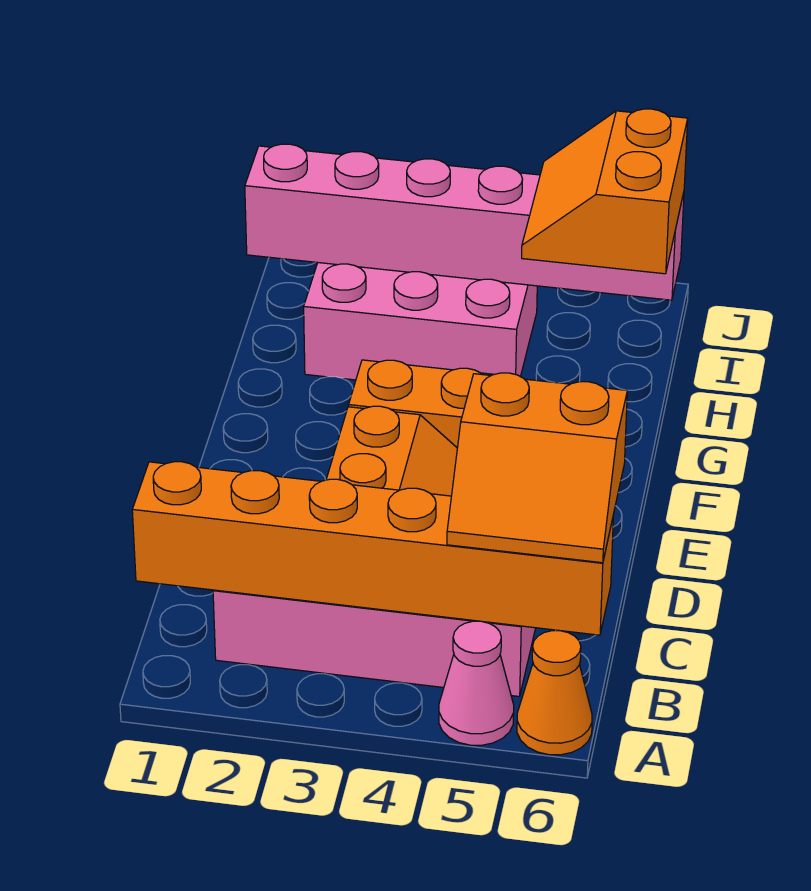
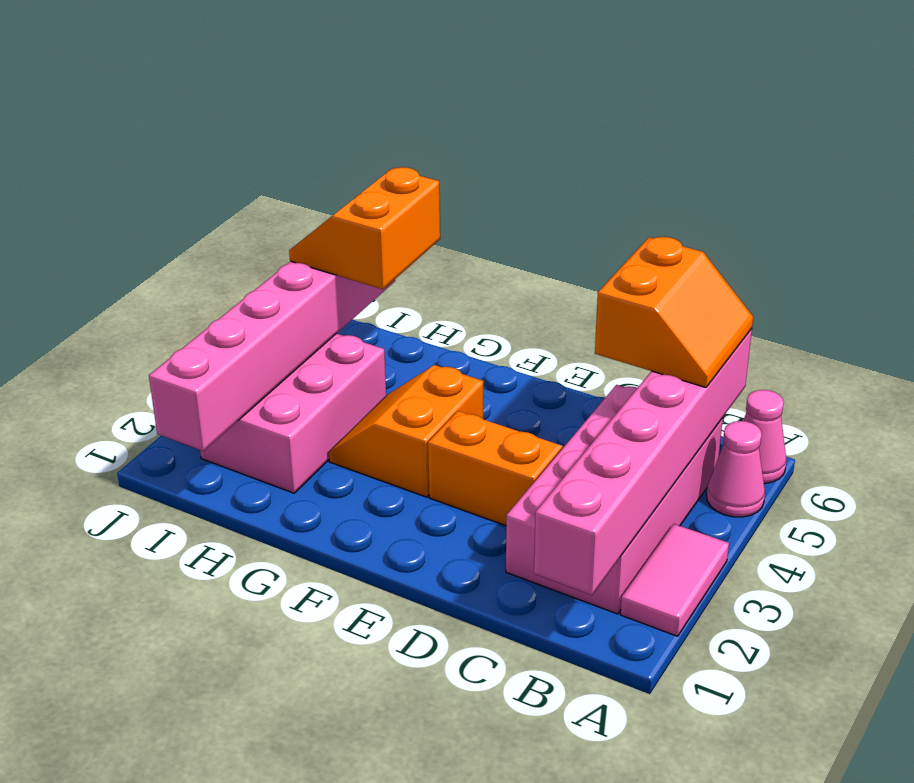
none -> pink 1x2 tile [621,524,729,636]
orange 1x1 cone [517,631,592,755] -> pink 1x1 cone [743,390,787,484]
orange 1x6 brick [132,462,613,635] -> pink 1x6 brick [534,329,752,595]
orange 2x2 slope [522,109,688,274] -> orange 2x2 slope turned to [289,167,440,289]

